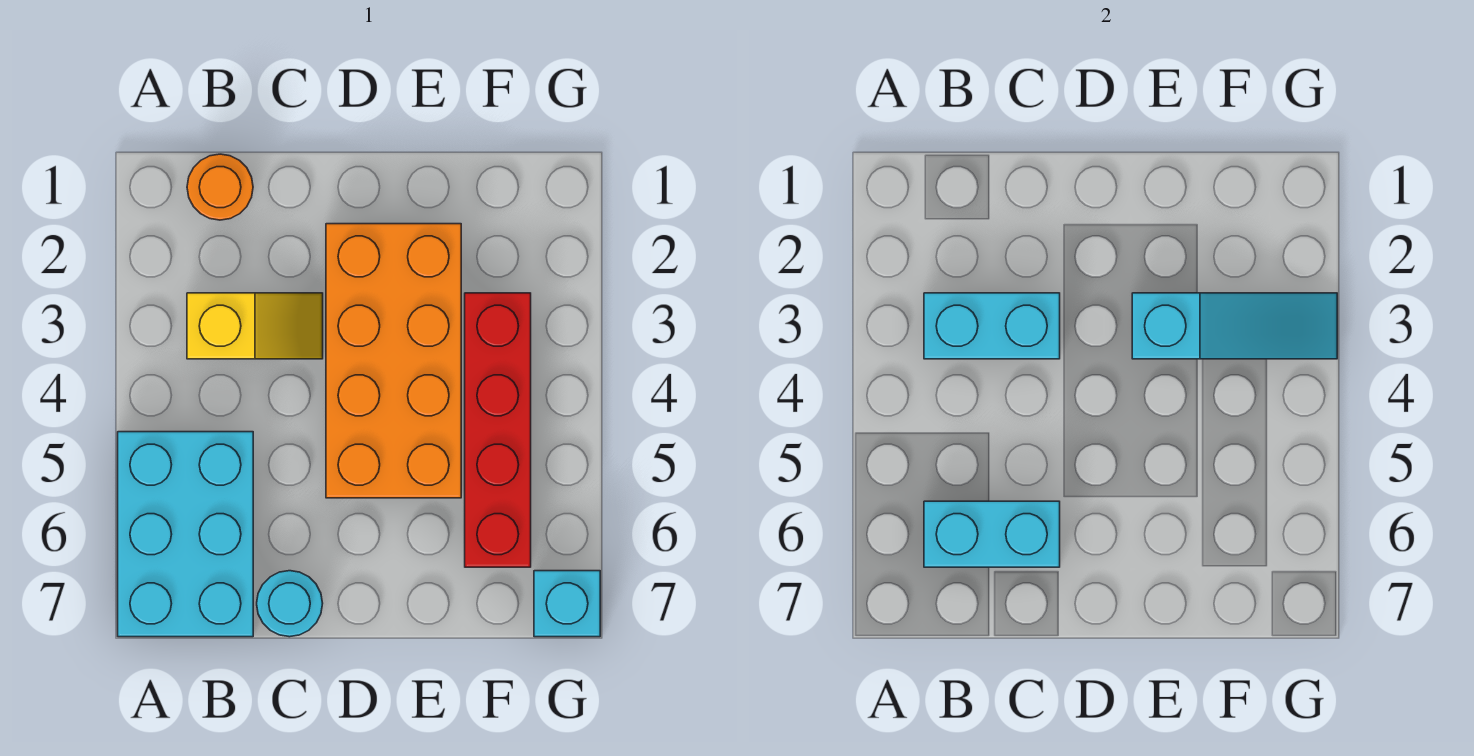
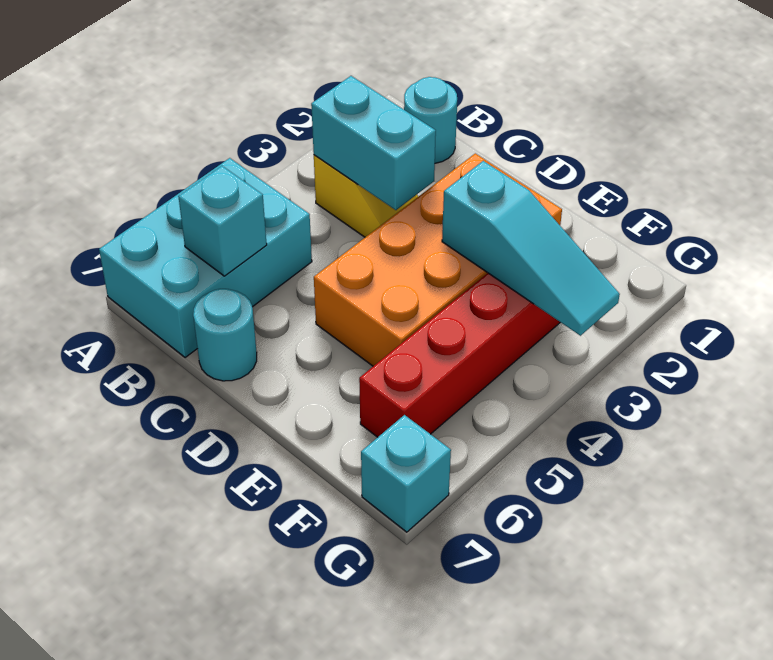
orange 1x1 round brick [187,154,253,220] -> cyan 1x1 round brick [404,77,457,163]
cyan 1x2 brick [924,501,1060,567] -> cyan 1x1 brick [178,166,267,276]

